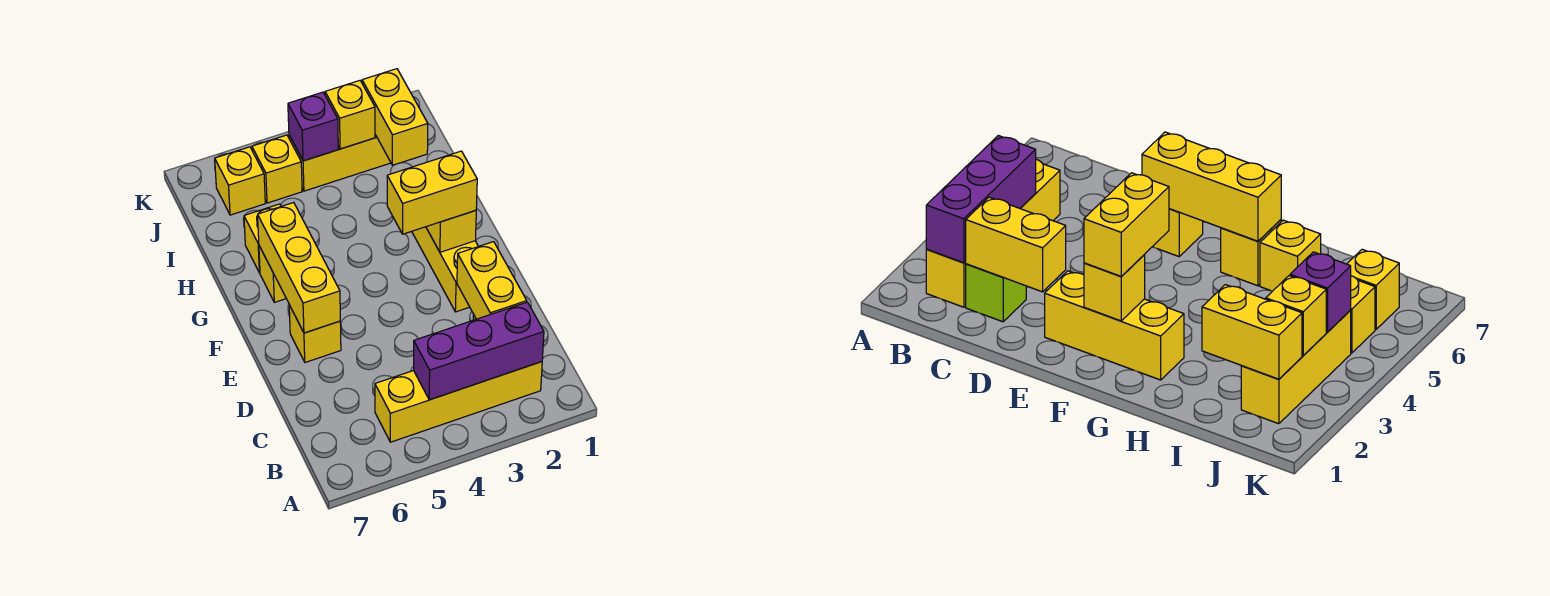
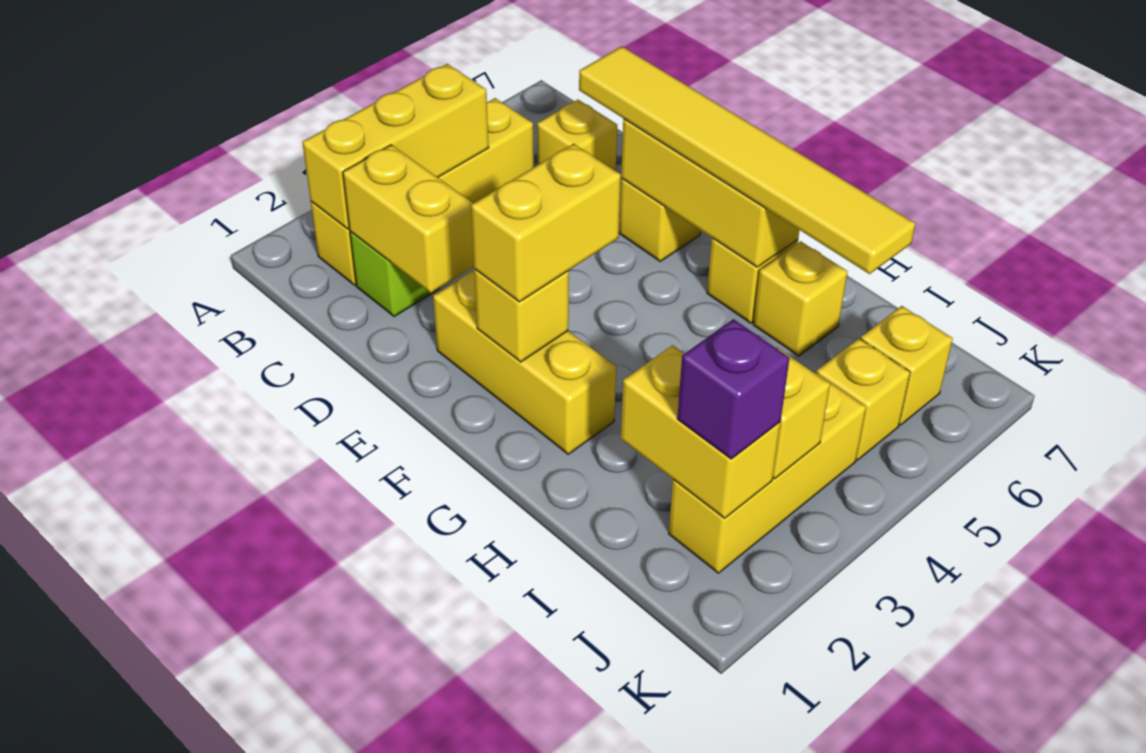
purple 1x3 brick [414,302,544,400] -> yellow 1x3 brick [302,64,489,229]
none -> yellow 1x1 brick [537,100,617,171]
none -> yellow 1x6 tile [579,46,915,274]
purple 1x1 brick [288,92,338,161] -> purple 1x1 brick moved to [677,319,789,459]

